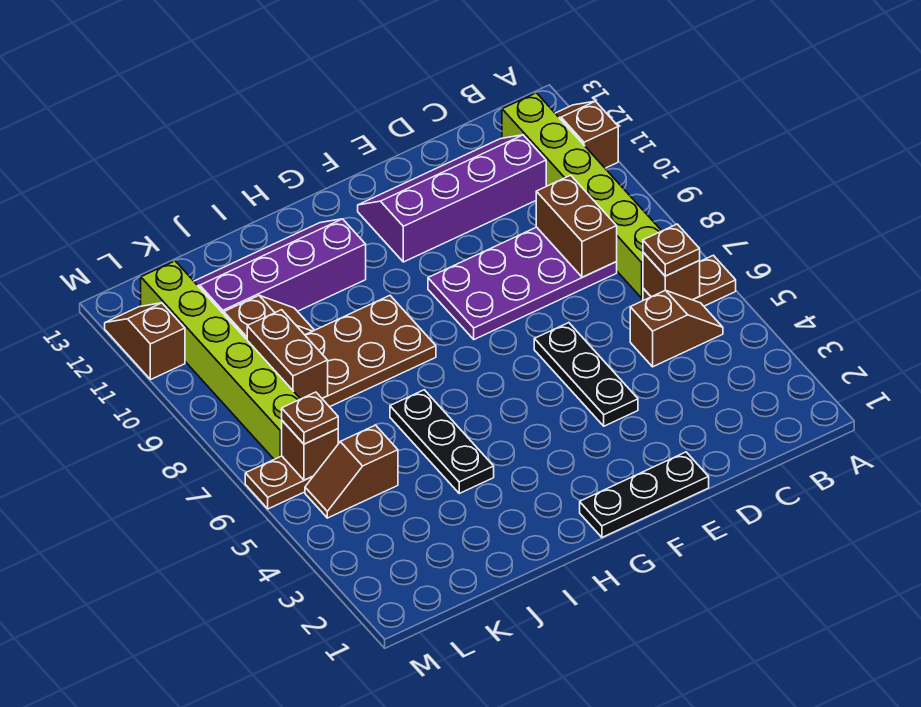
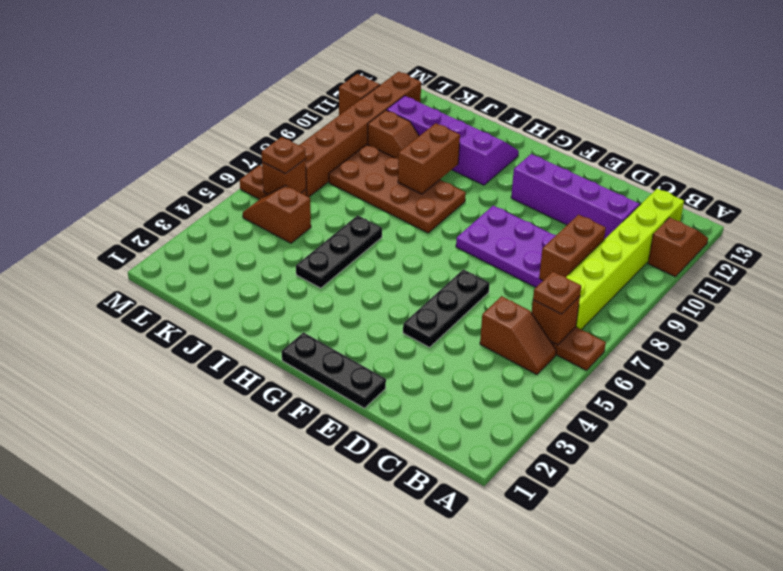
brown 1x2 brick [247,310,328,399] -> brown 1x2 brick moved to [398,123,460,194]
lime 1x6 brick [141,261,300,459] -> brown 1x6 brick [300,72,421,197]

